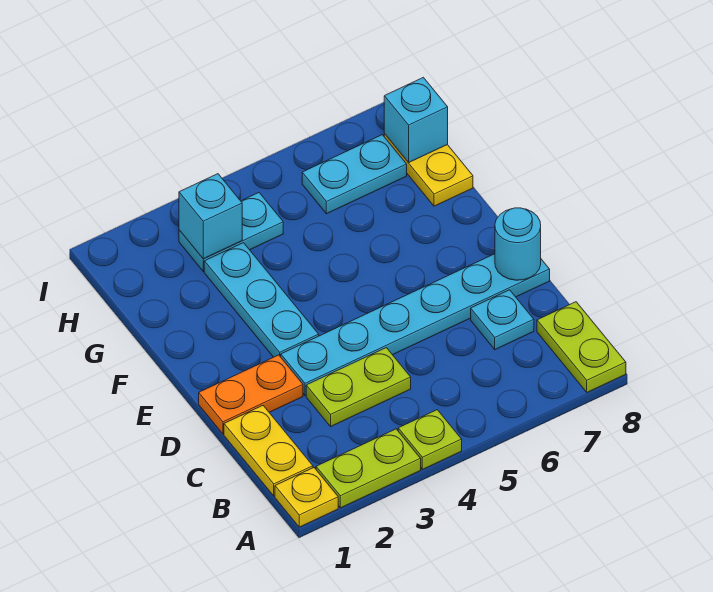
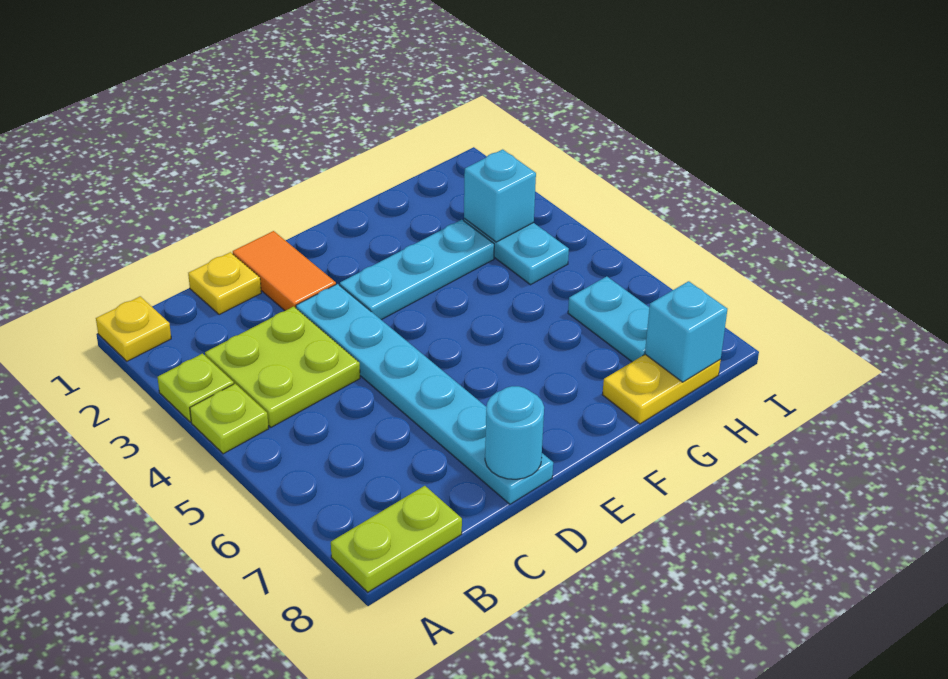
lime 1x2 plate [316,429,421,508] -> lime 1x1 plate [157,354,234,422]
yellow 1x2 plate [224,406,313,496] -> yellow 1x1 plate [188,252,261,315]
lime 1x2 plate [306,348,411,426] -> lime 2x2 plate [205,306,360,427]
cyan 1x1 plate [471,290,534,350] -> none
orange 1x2 plate [199,355,303,434] -> orange 1x2 tile [233,231,336,311]

